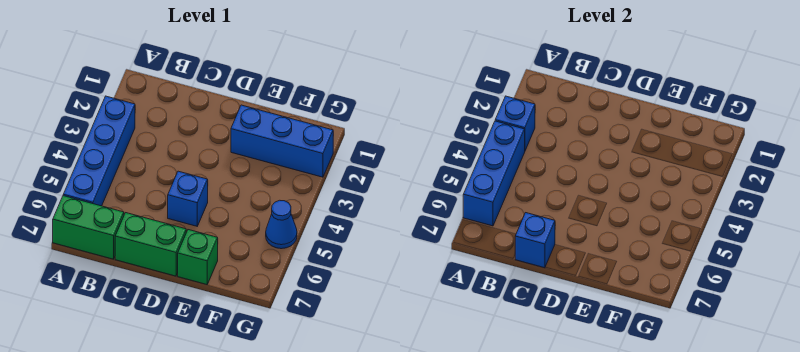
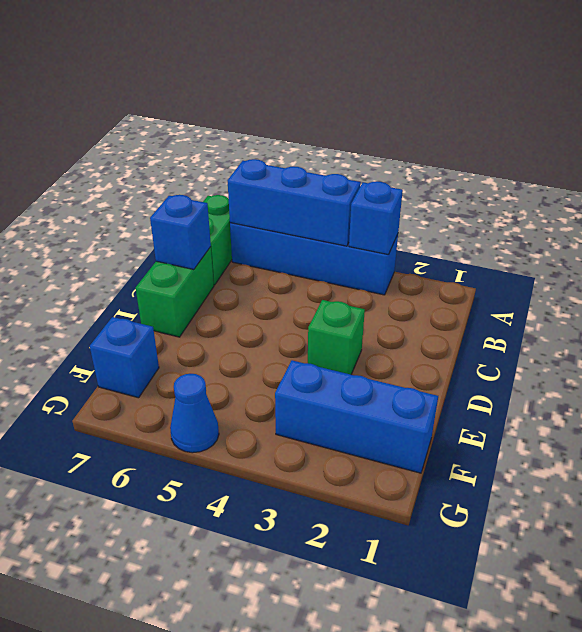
blue 1x1 brick [168,171,208,226] -> blue 1x1 brick moved to [90,317,159,398]
blue 1x3 brick [231,105,333,177] -> blue 1x3 brick turned to [275,360,438,473]
green 1x1 brick [178,230,218,285] -> green 1x1 brick moved to [308,300,365,375]

